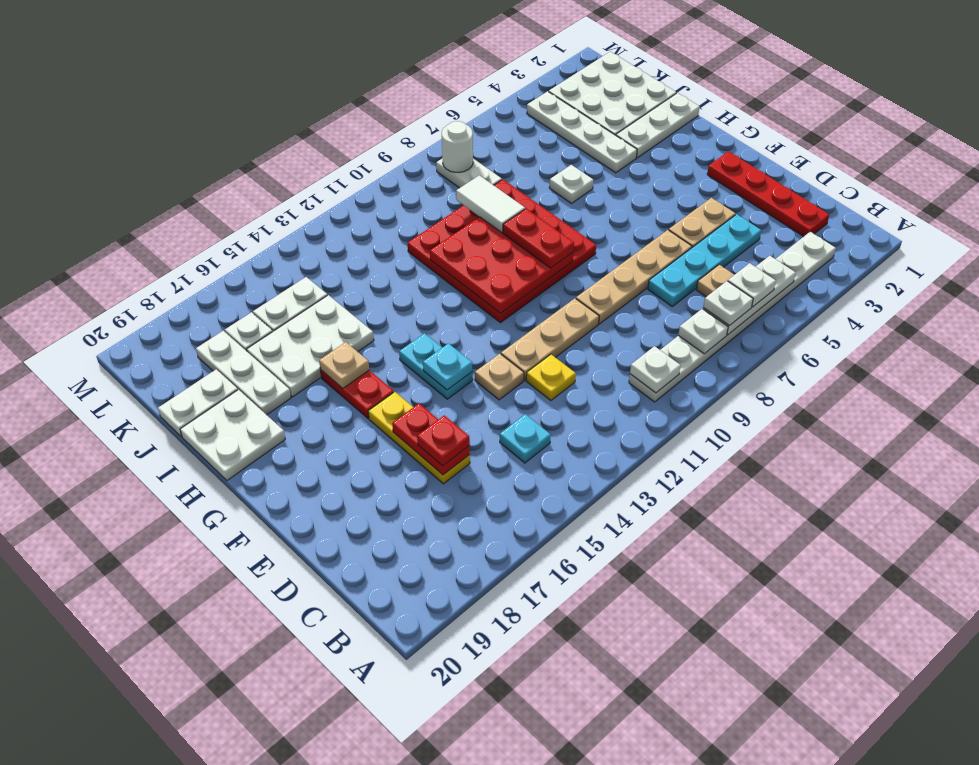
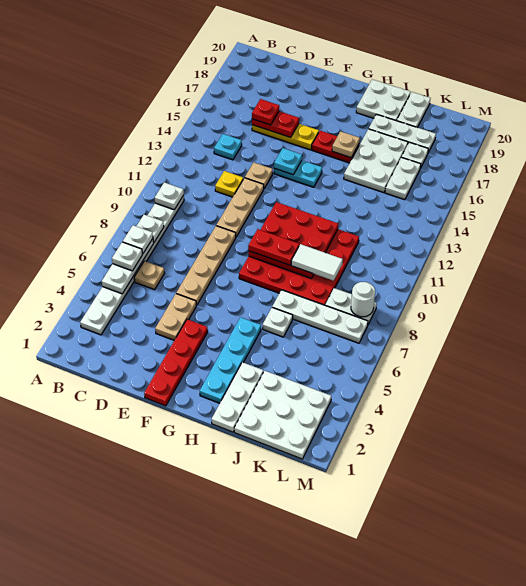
red 1x4 plate [707,151,829,237] -> red 1x4 plate turned to [144,319,208,406]
cyan 1x4 plate [648,214,761,306] -> cyan 1x4 plate moved to [200,317,261,403]
white 1x4 plate [527,91,637,173] -> white 1x4 plate moved to [272,290,368,343]

